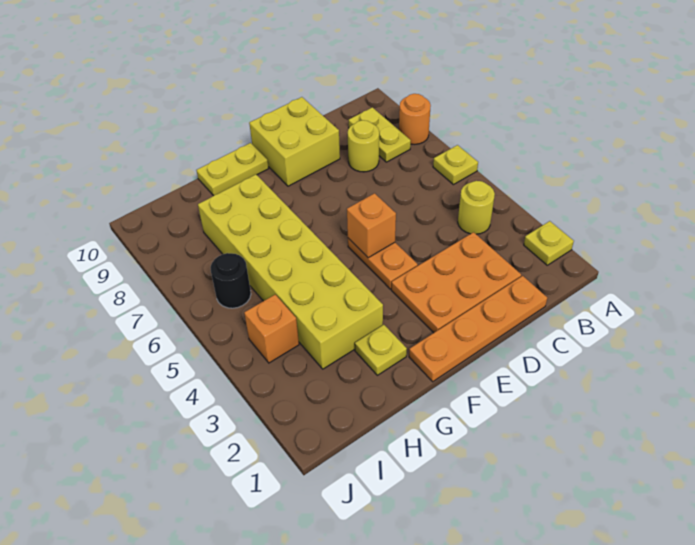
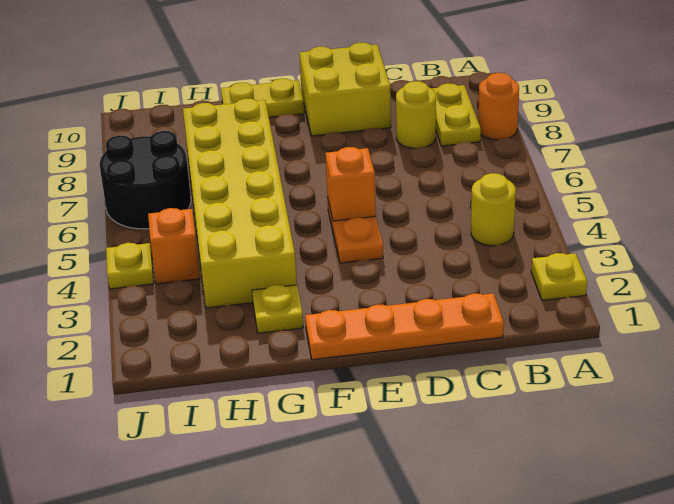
yellow 1x1 plate [433,145,478,185] -> yellow 1x1 plate moved to [106,243,154,289]
orange 2x3 plate [391,232,521,333] -> none
black 1x1 round brick [210,253,251,308] -> black 2x2 round brick [100,131,191,229]

